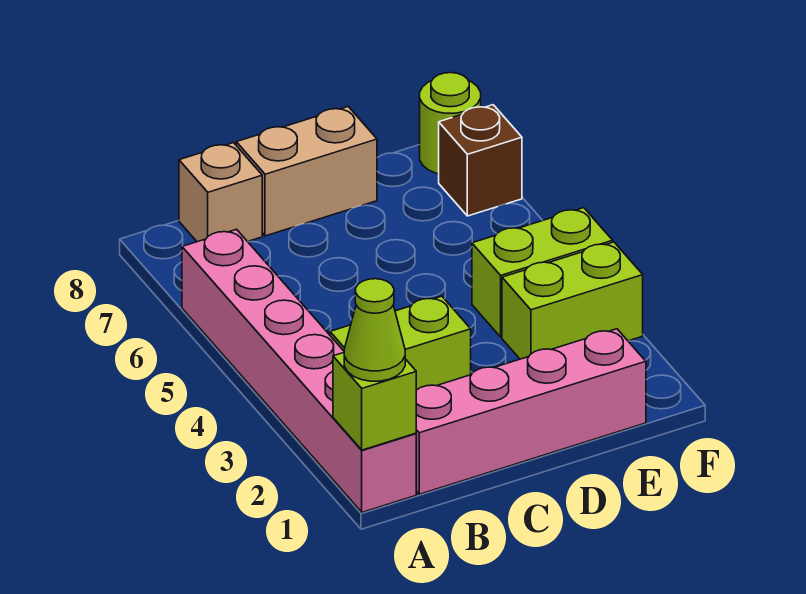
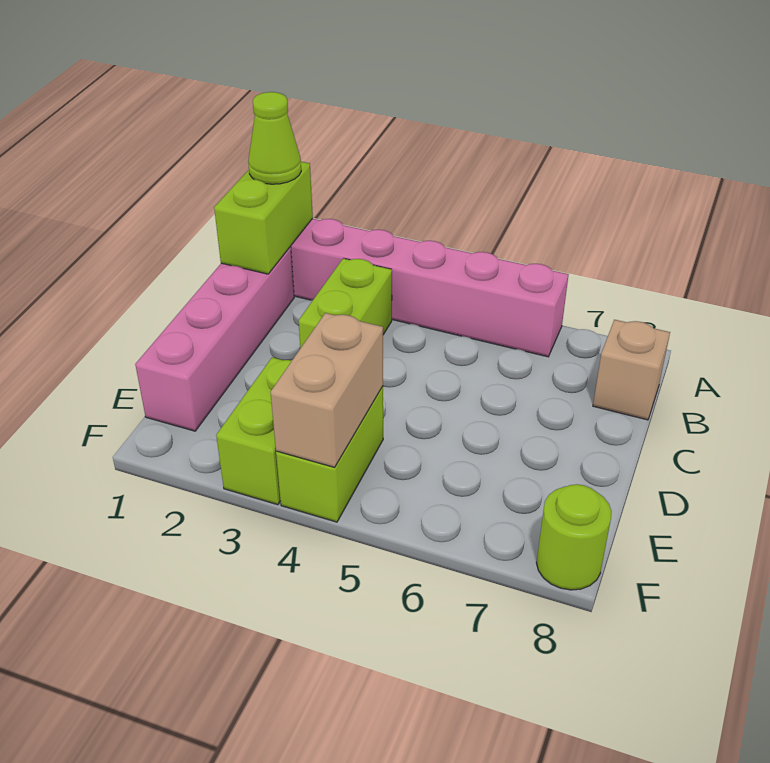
lime 1x1 brick [333,353,416,450] -> lime 1x2 brick [214,162,313,274]
tan 1x2 brick [236,107,377,236] -> tan 1x2 brick moved to [271,313,383,467]
brown 1x1 brick [439,105,522,216] -> none

